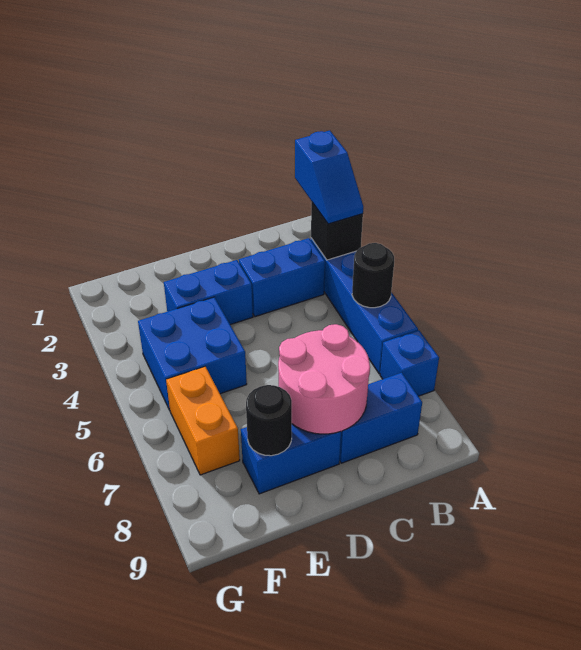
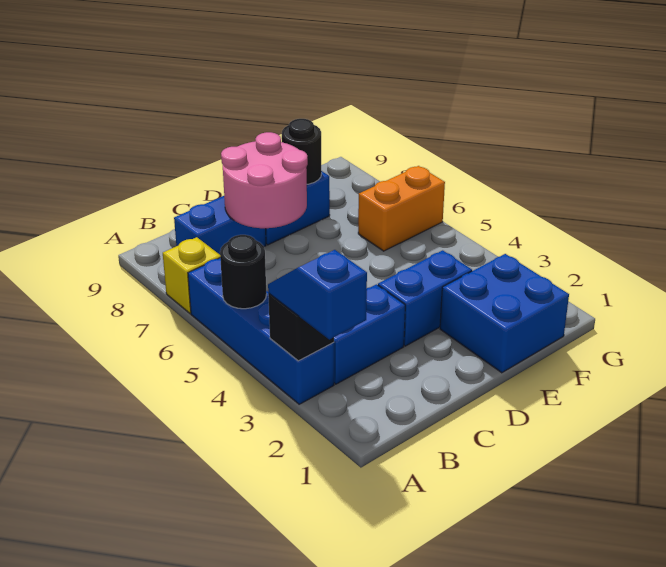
blue 1x1 brick [380,330,439,396] -> yellow 1x1 brick [163,237,220,313]
blue 2x2 brick [138,297,247,410] -> blue 2x2 brick moved to [440,254,569,373]
orange 1x2 brick [166,367,240,475] -> orange 1x2 brick turned to [358,166,445,251]

